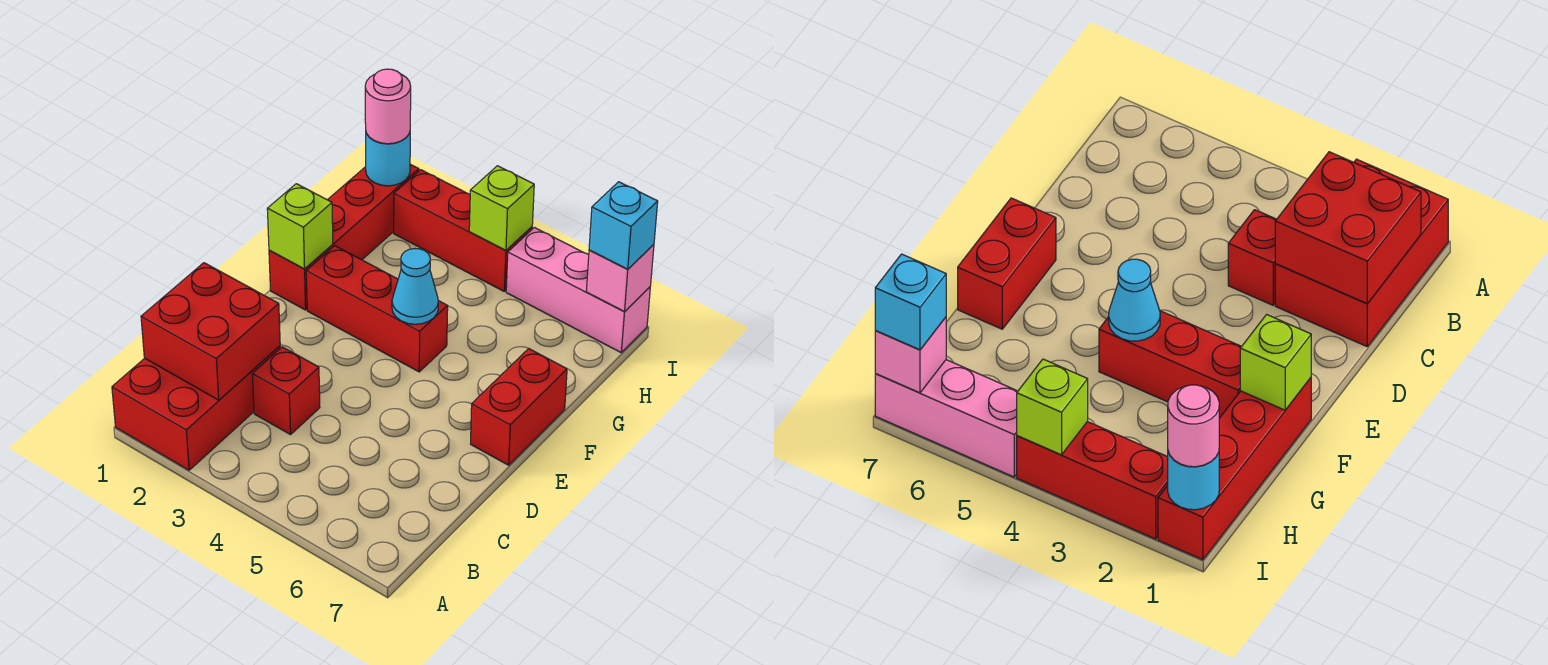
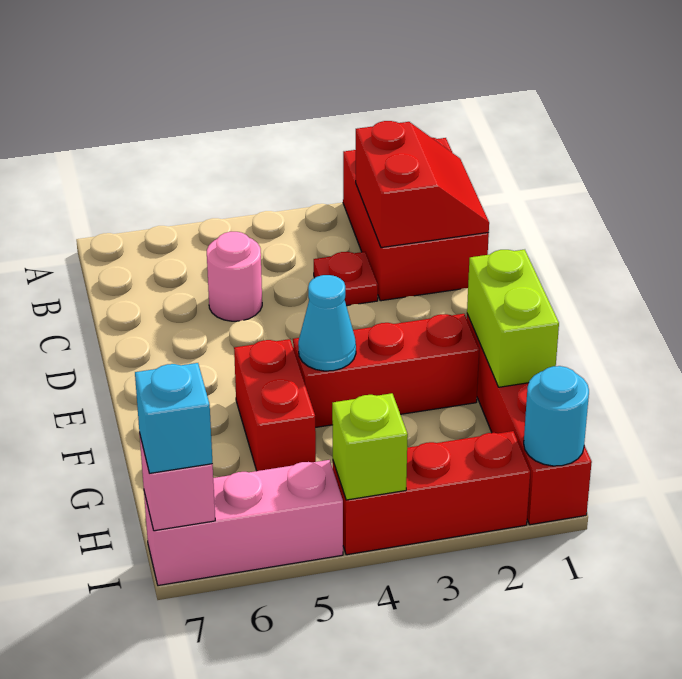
red 2x2 brick [141,263,280,400] -> red 2x2 slope [356,121,489,248]
red 1x1 brick [252,347,320,435] -> red 1x1 plate [314,252,378,306]
red 1x2 brick [471,349,567,465] -> red 1x2 brick moved to [234,339,316,471]
lime 1x1 brick [267,184,333,269] -> lime 1x2 brick [467,250,559,387]
pink 1x1 round brick [365,69,411,144] -> pink 1x1 round brick moved to [207,232,262,321]

